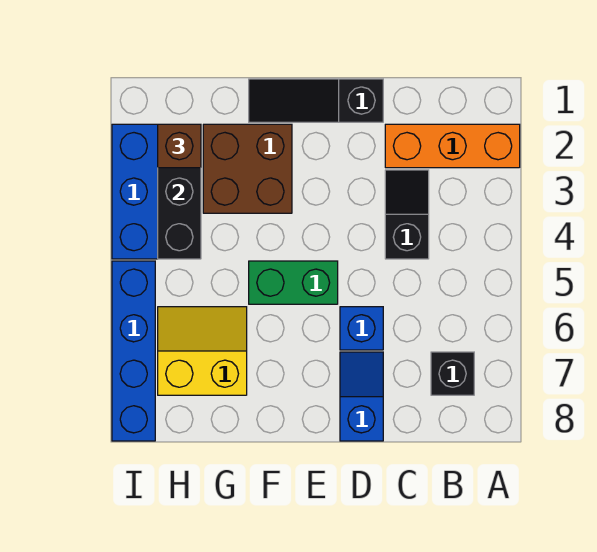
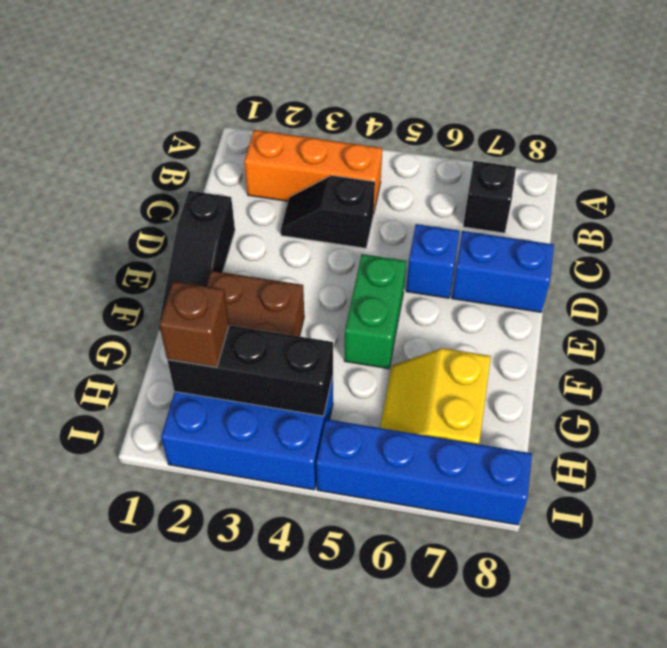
orange 1x3 brick [385,124,520,168] -> orange 1x3 brick turned to [244,130,382,211]
blue 1x2 slope [340,352,383,441] -> blue 1x2 brick [452,231,554,312]

